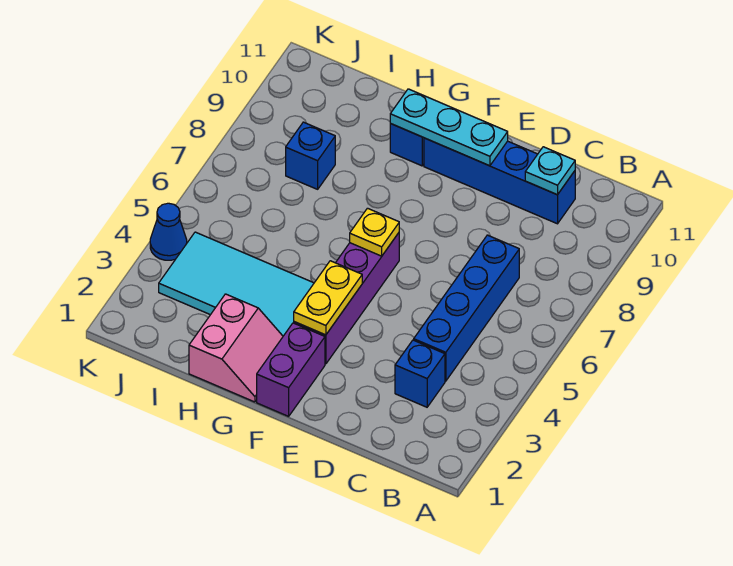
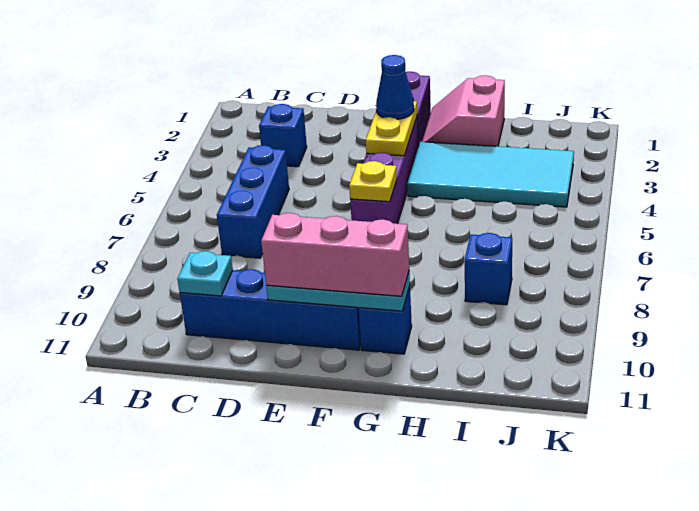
blue 1x4 brick [414,235,519,381] -> blue 1x3 brick [217,145,289,258]
none -> pink 1x3 brick [261,213,409,296]
blue 1x1 cone [150,203,187,260] -> blue 1x1 cone moved to [376,55,414,119]

